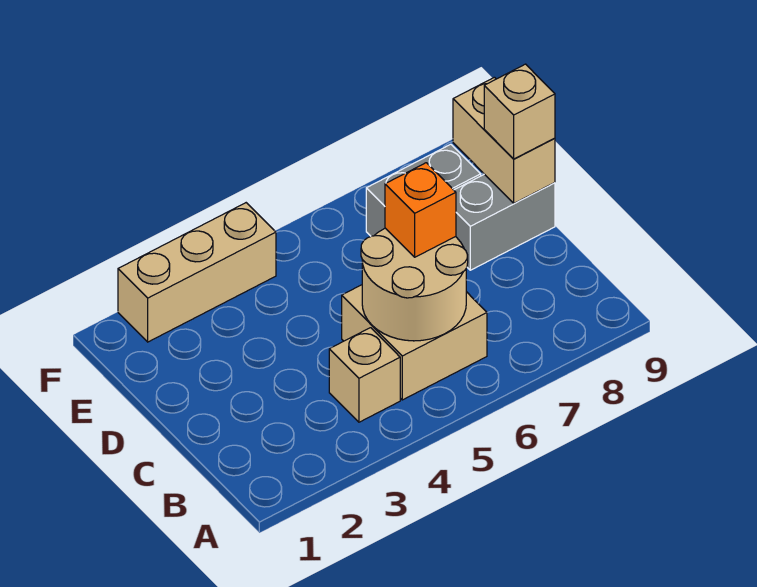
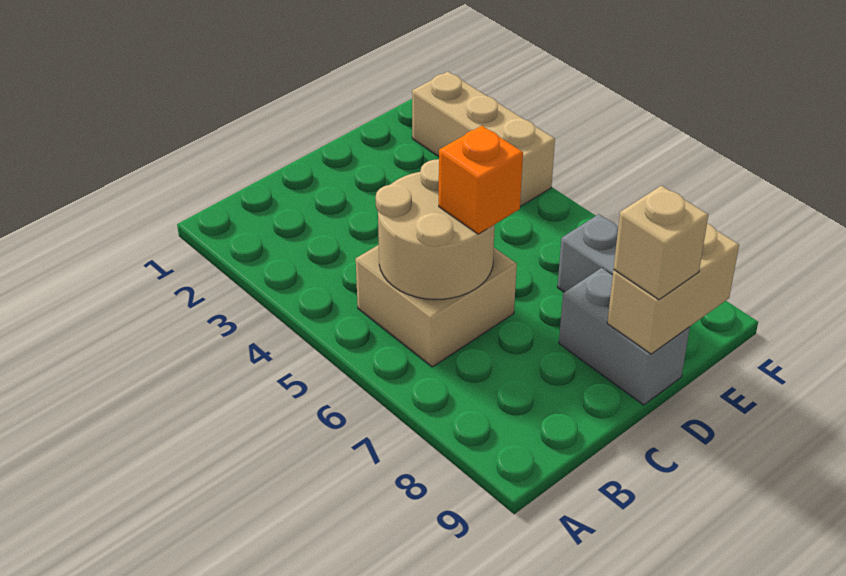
tan 1x1 brick [329,328,400,422] -> none

